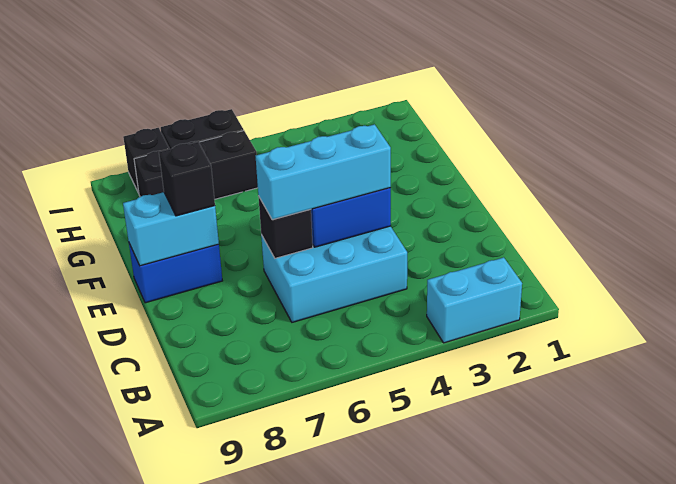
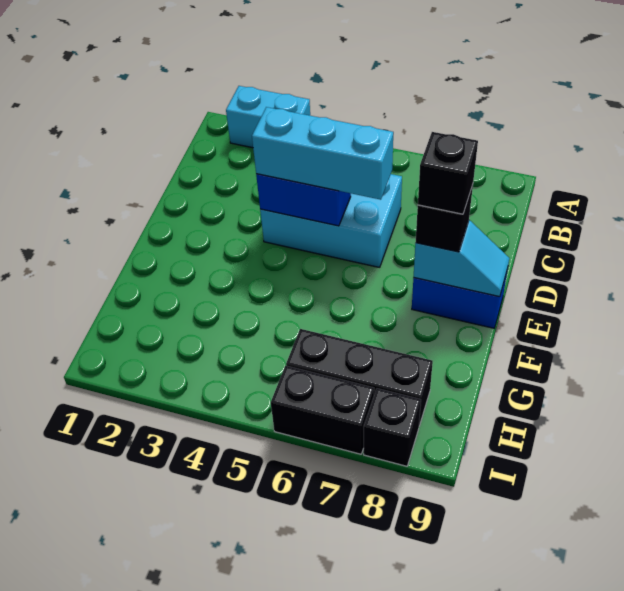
black 1x1 brick [258,196,313,258] -> black 1x1 brick moved to [418,132,478,214]
cyan 1x2 brick [123,192,219,266] -> cyan 1x2 slope [414,220,509,297]

